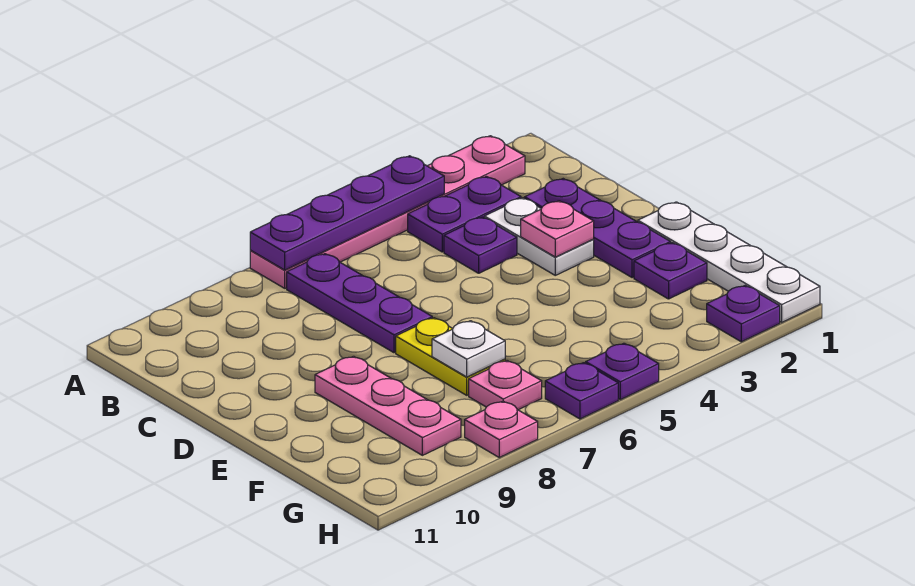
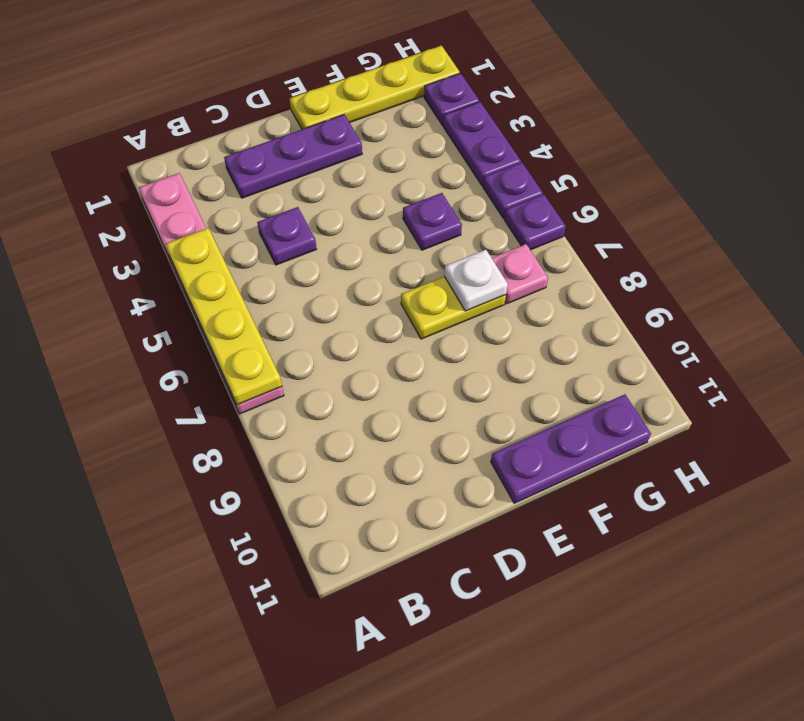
purple 1x4 plate [250,156,444,270] -> yellow 1x4 plate [166,228,282,405]
purple 1x2 plate [408,176,521,252] -> purple 1x2 plate moved to [443,102,521,186]
purple 1x3 plate [287,254,432,353] -> purple 1x3 plate moved to [491,394,651,503]
white 1x2 plate [484,198,594,275] -> none
pink 1x1 plate [521,201,594,257] -> none
white 1x4 plate [638,202,820,322] -> yellow 1x4 plate [290,46,460,129]
pink 1x3 plate [315,356,461,455] -> none
purple 1x1 plate [634,243,707,299] -> purple 1x1 plate moved to [403,193,462,250]
pink 1x1 plate [465,401,538,457] -> none

